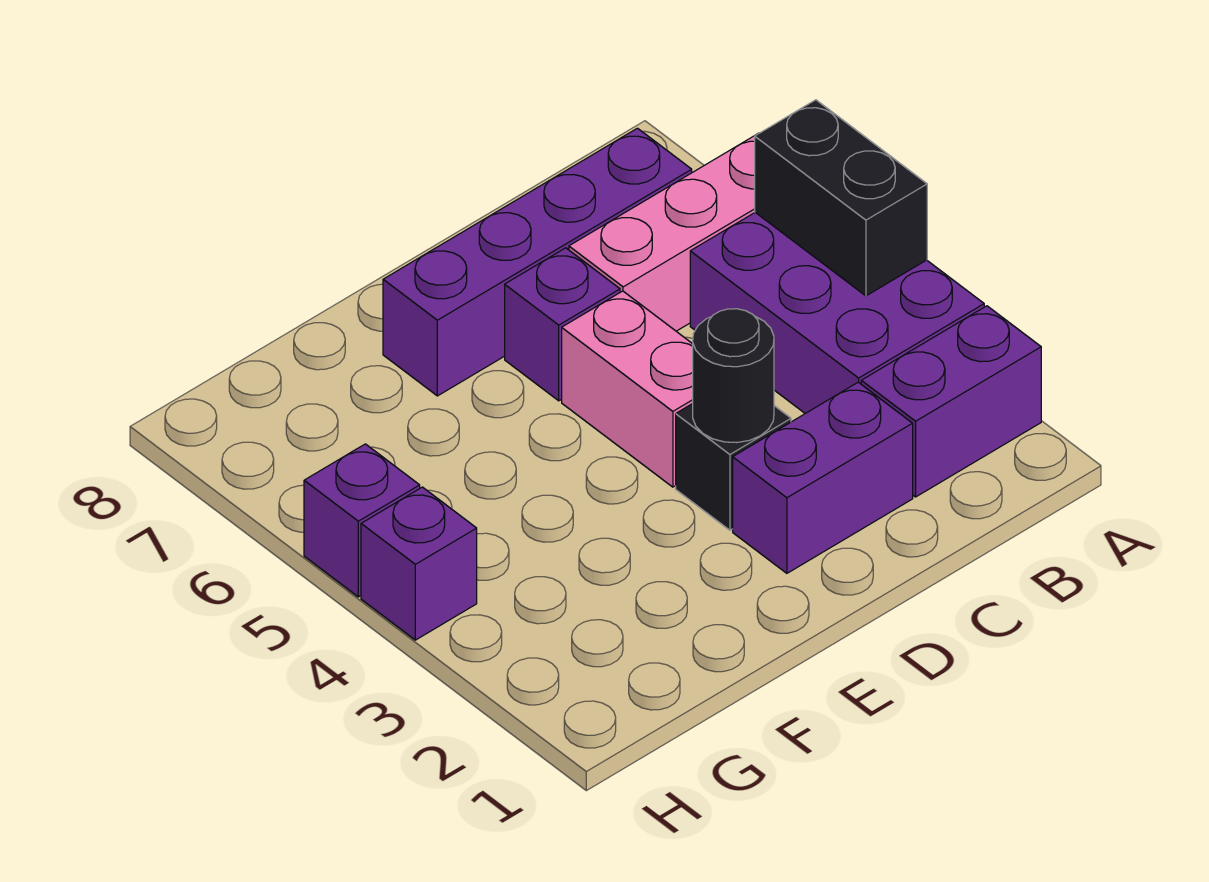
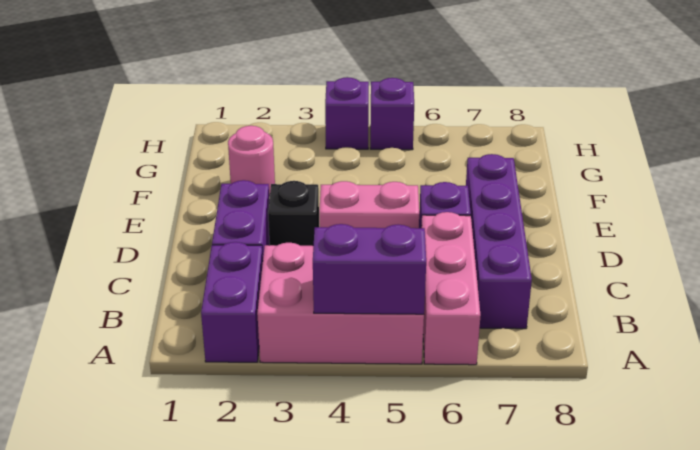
purple 2x3 brick [690,213,984,413] -> pink 2x3 brick [257,243,424,364]
black 1x2 brick [755,100,927,296] -> purple 1x2 brick [313,224,426,314]
black 1x1 round brick [693,309,774,442] -> none
none -> pink 1x1 round brick [228,126,275,196]

